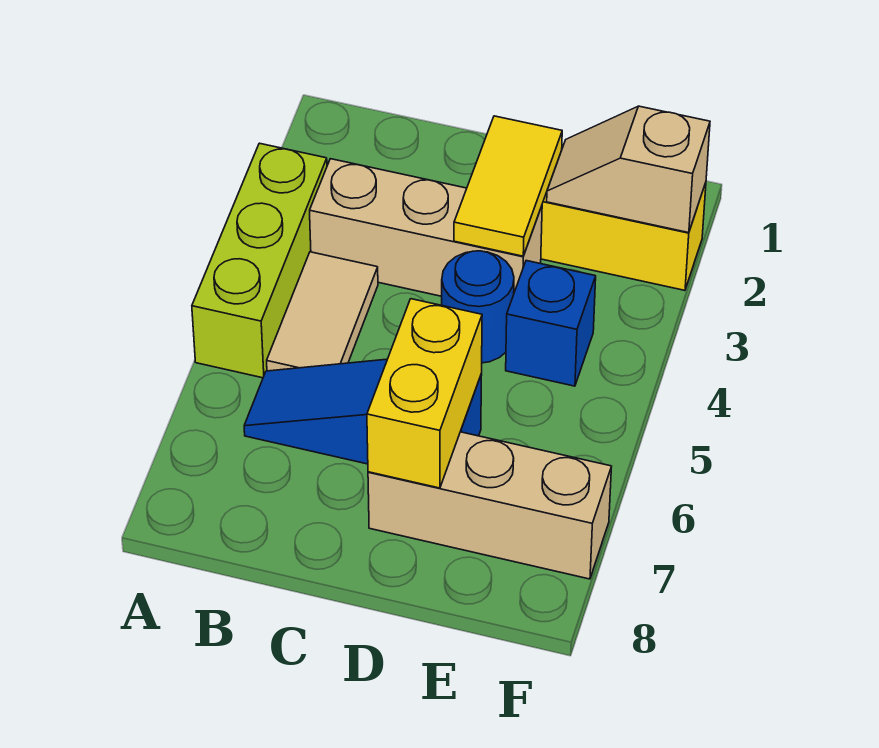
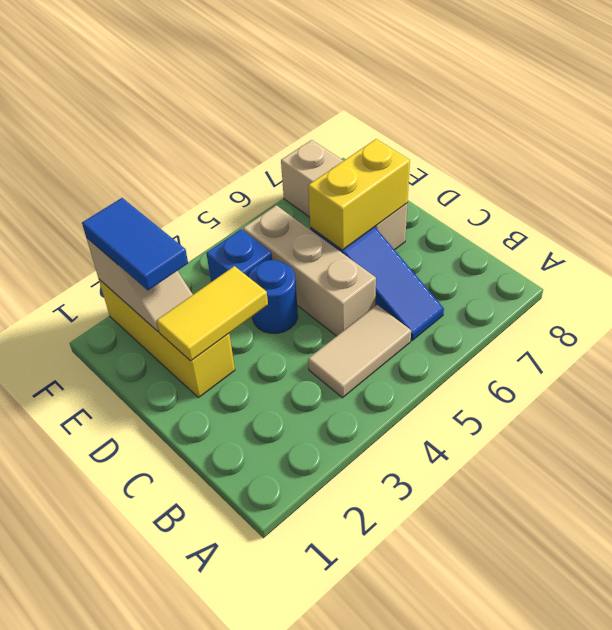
lime 1x3 brick [192,143,327,378] -> none
tan 1x3 brick [310,159,542,296] -> tan 1x3 brick moved to [243,205,376,336]
none -> blue 1x2 tile [82,198,188,290]

